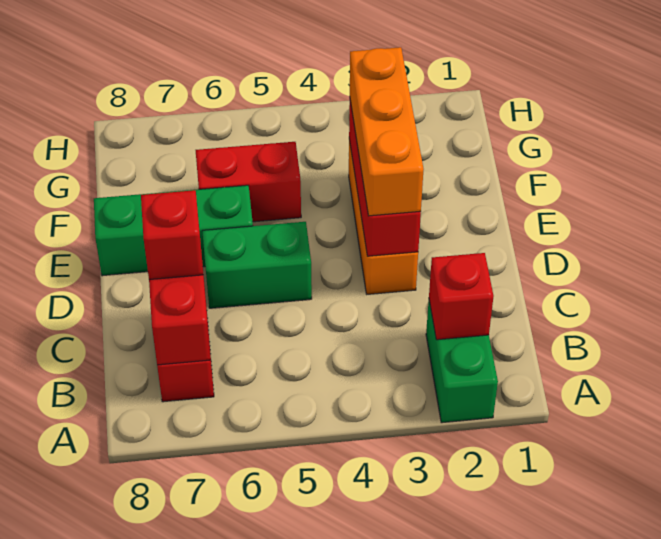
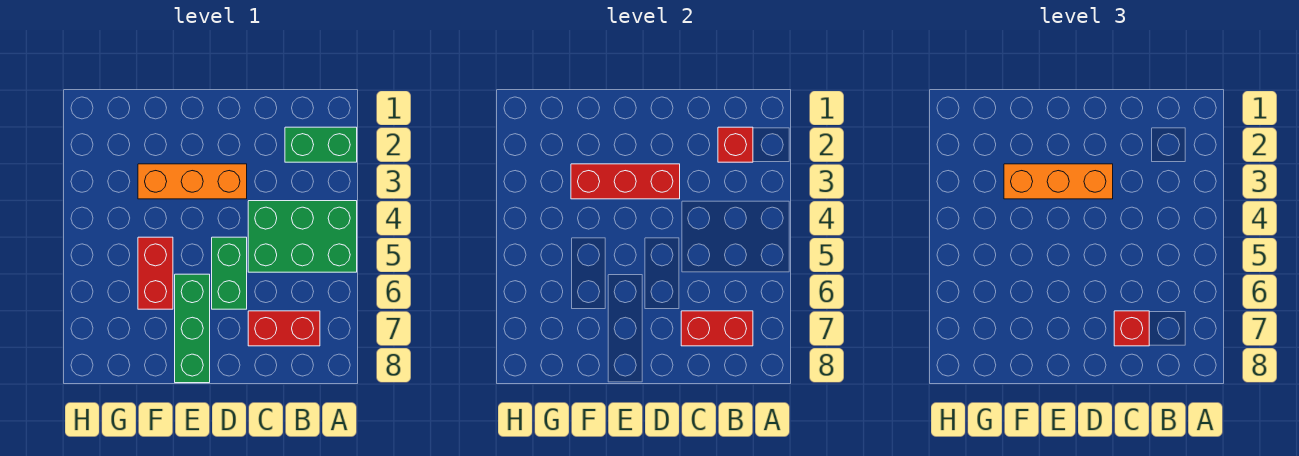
none -> green 2x3 brick [248,201,357,272]

